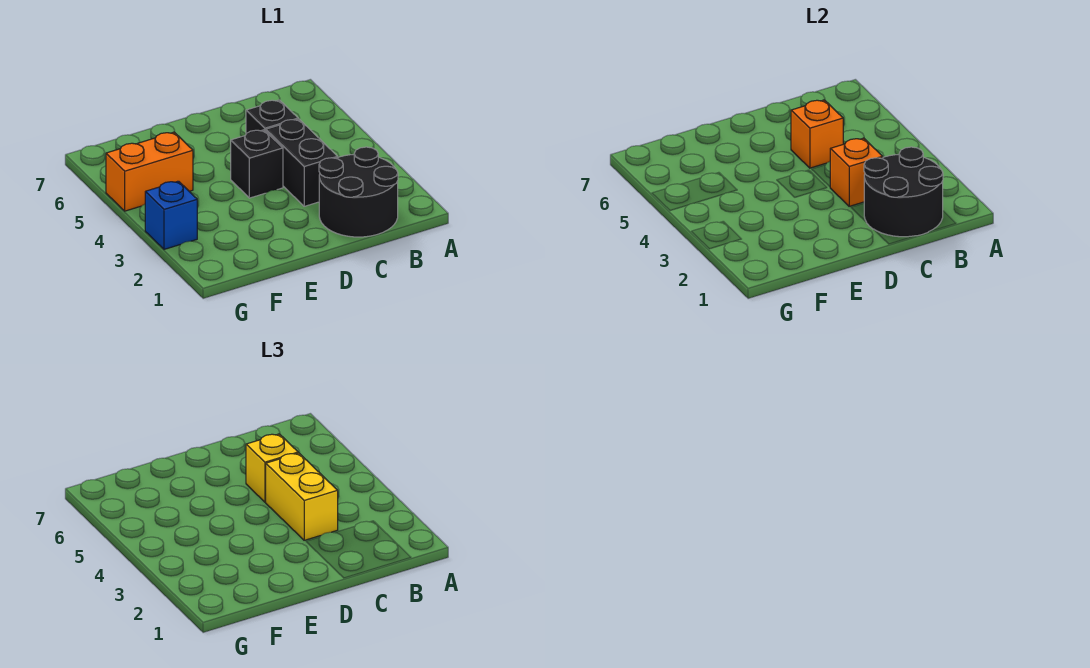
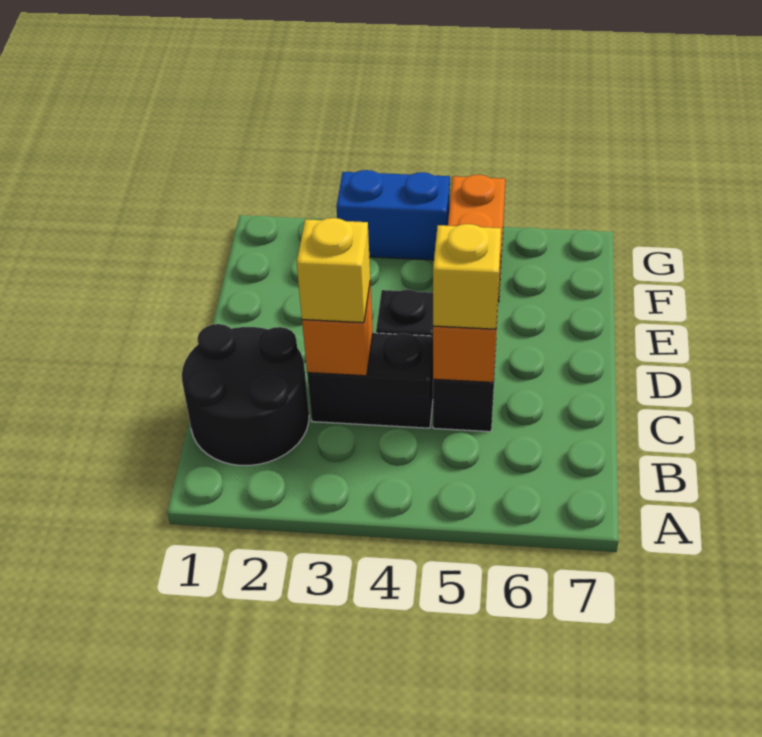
black 2x2 round brick [864,147,943,237] -> none
yellow 1x2 brick [266,453,338,540] -> yellow 1x1 brick [297,218,370,323]
blue 1x1 brick [145,181,197,249] -> blue 1x2 brick [336,170,450,260]

